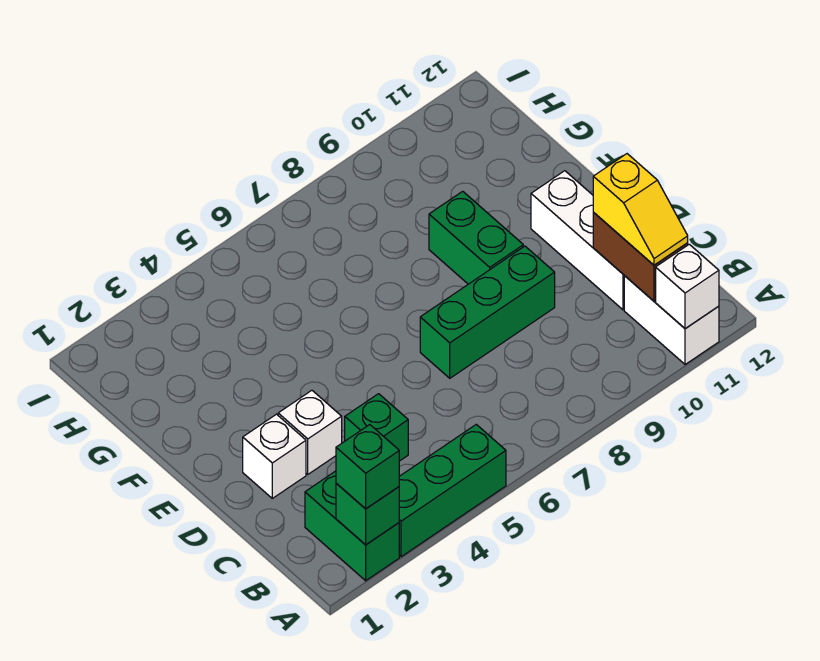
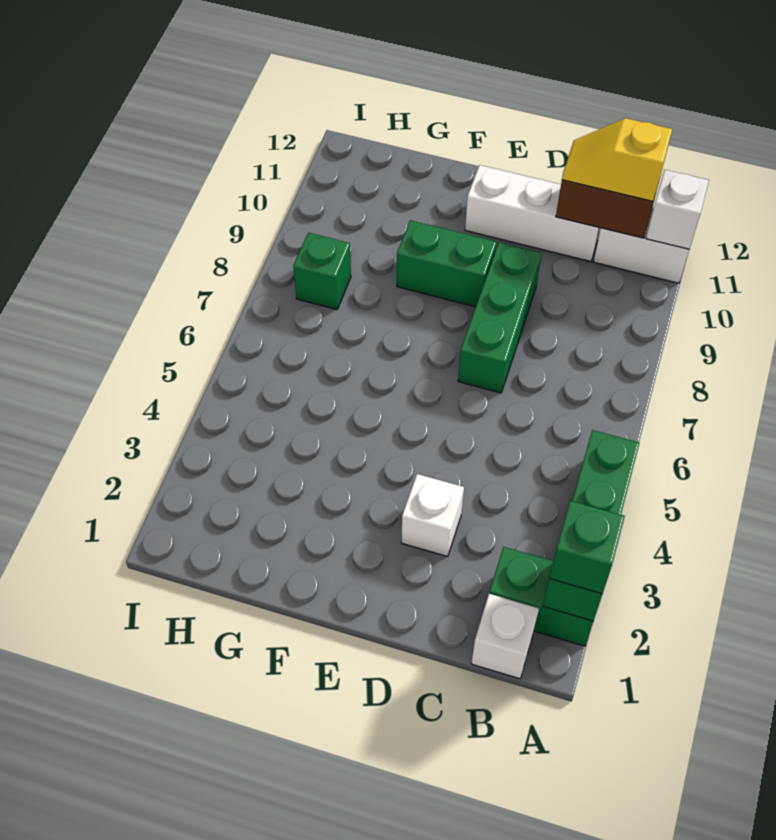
yellow 1x2 slope [593,154,688,265] -> yellow 1x2 slope turned to [562,118,672,201]
green 1x1 brick [345,394,408,461] -> green 1x1 brick moved to [293,233,351,310]
white 1x1 brick [243,414,306,498] -> white 1x1 brick moved to [471,594,539,679]

